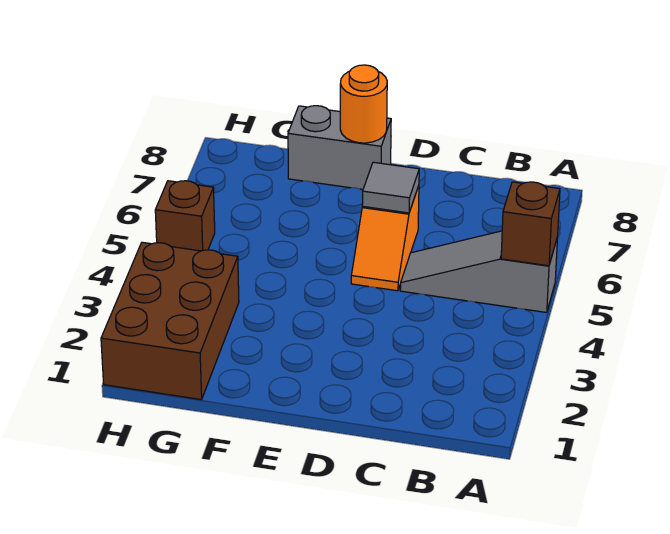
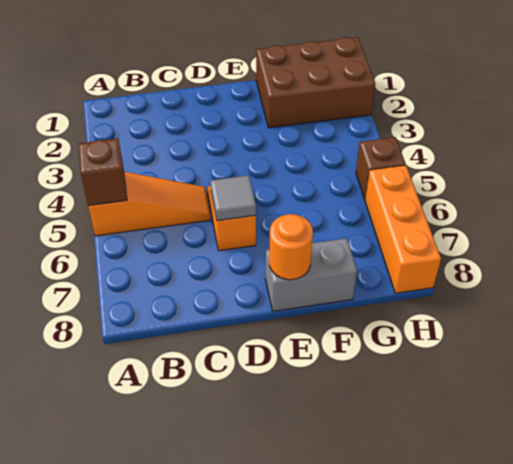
grey 1x3 slope [400,231,558,312] -> orange 1x3 slope [88,172,211,236]
brown 2x3 brick [101,242,239,400] -> brown 2x3 brick turned to [256,37,375,128]
none -> orange 1x3 brick [365,165,441,293]

